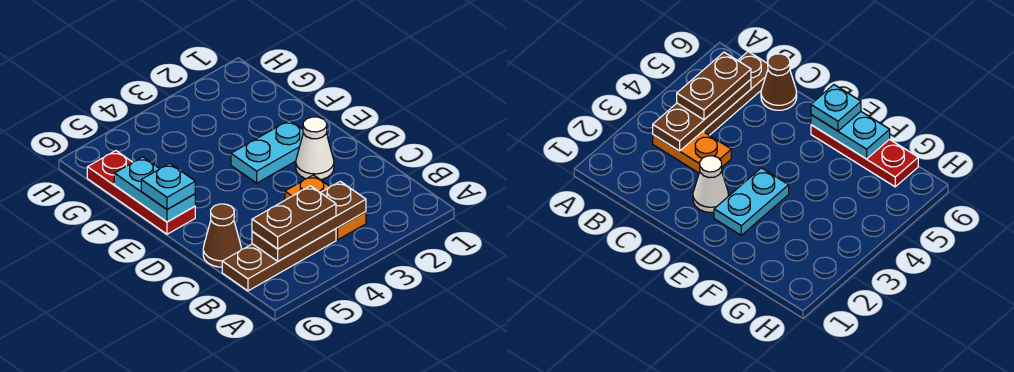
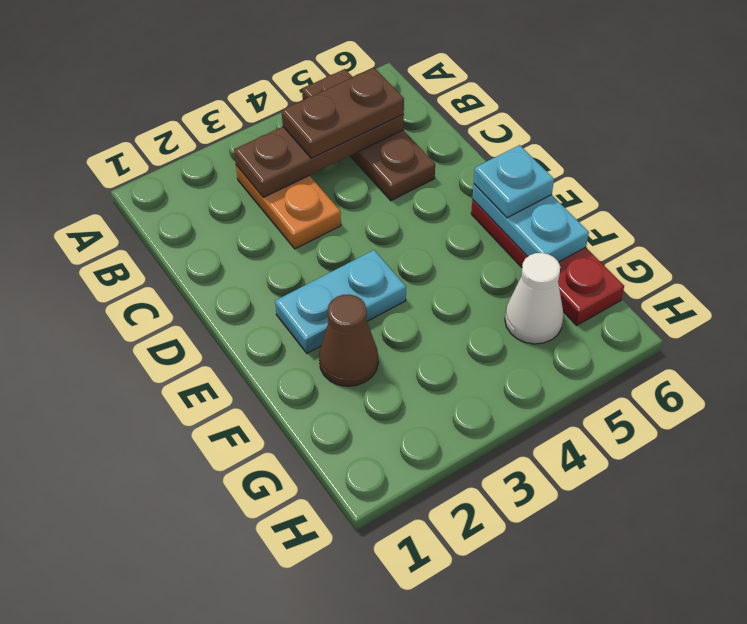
brown 1x3 plate [222,229,336,291] -> brown 1x3 plate turned to [302,69,435,201]
brown 1x1 cone [203,204,241,267] -> brown 1x1 cone moved to [319,294,378,386]
white 1x1 cone [296,117,334,180] -> white 1x1 cone moved to [505,253,564,344]

